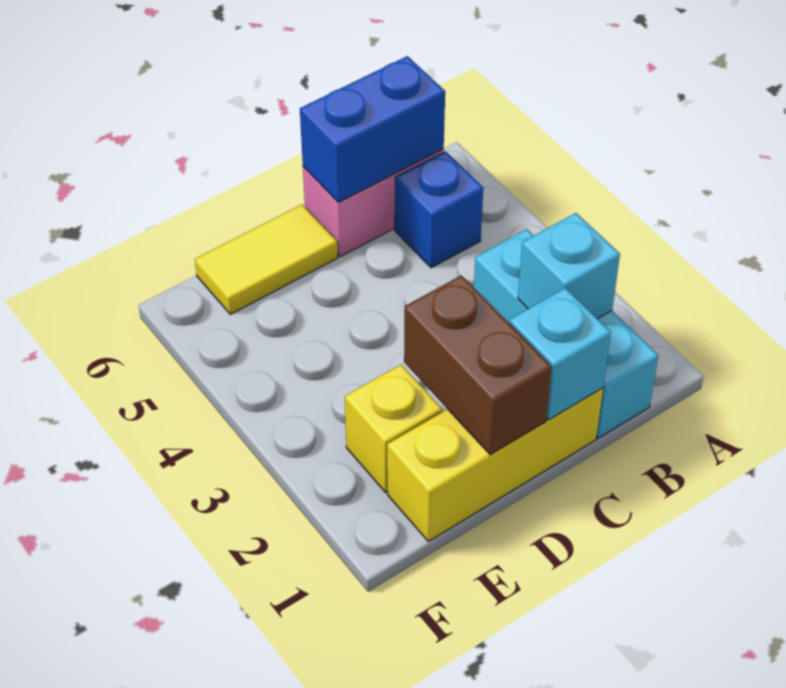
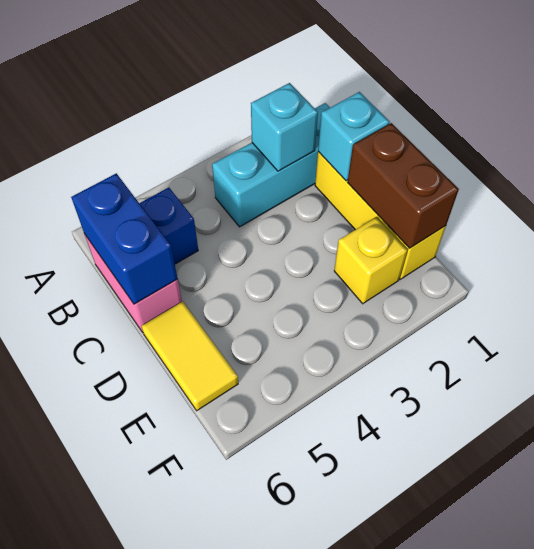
brown 1x2 brick [404,275,552,455] -> brown 1x2 brick turned to [347,123,459,248]

